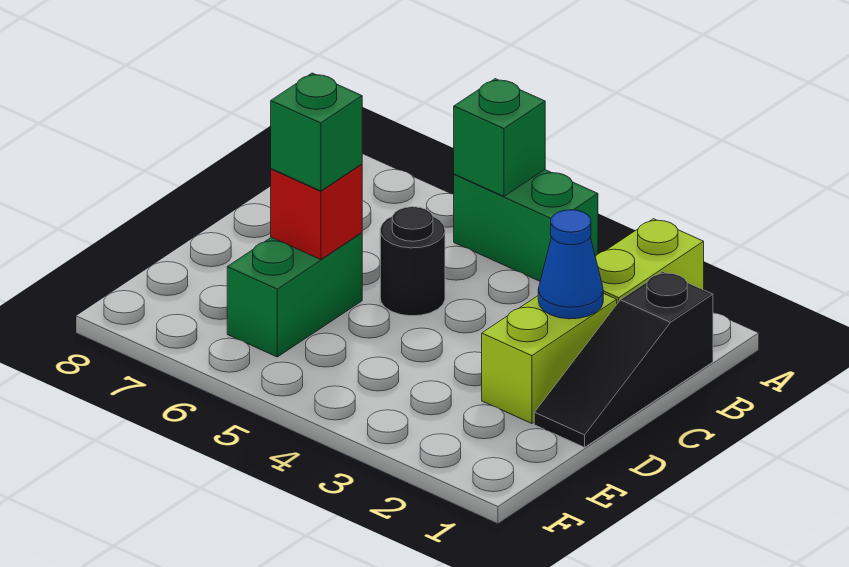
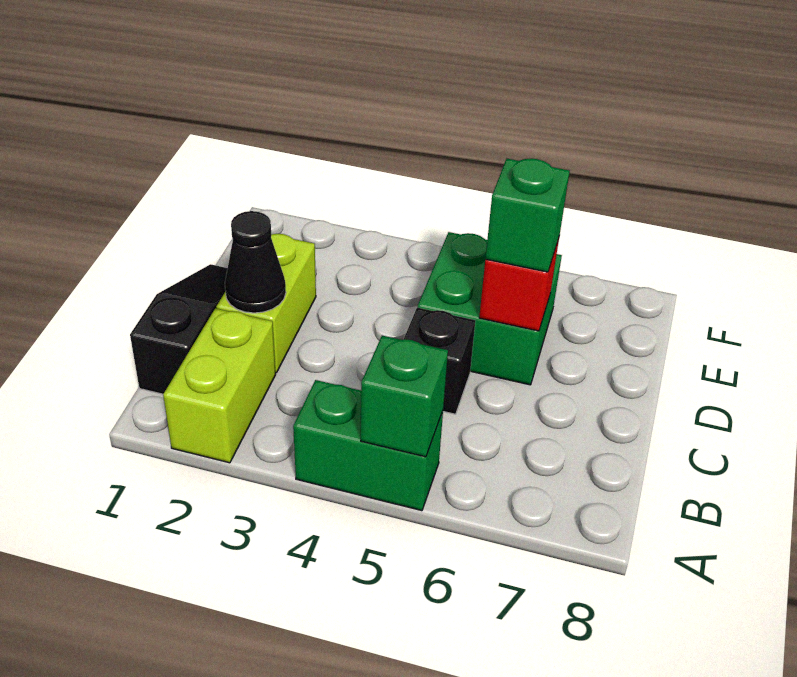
blue 1x1 cone [538,210,603,319] -> black 1x1 cone [225,211,286,313]
black 1x1 round brick [380,207,445,316] -> black 1x1 brick [404,307,475,414]
green 1x2 brick [227,233,362,357] -> green 2x2 brick [418,232,562,385]

